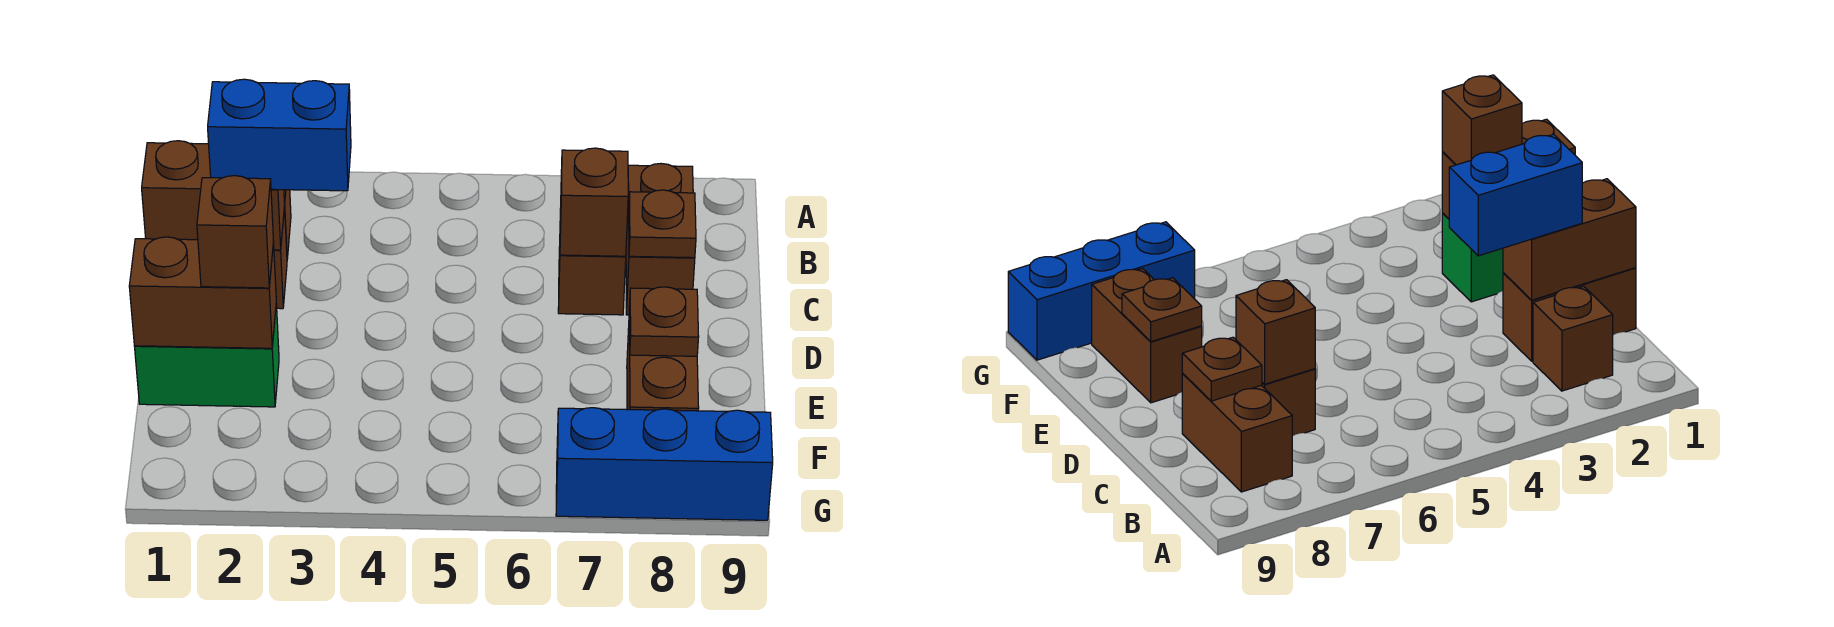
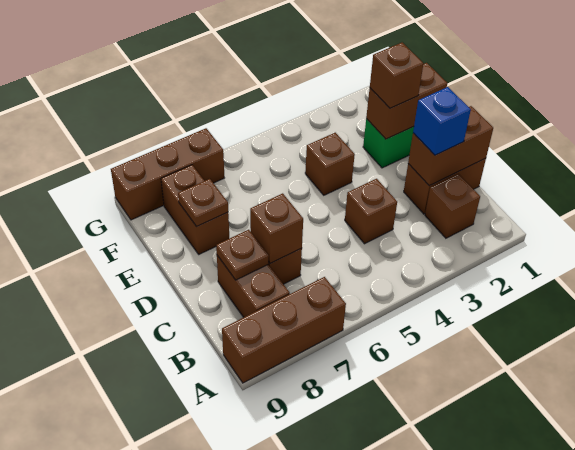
none -> brown 1x3 brick [222,277,346,383]
blue 1x2 brick [208,79,351,191] -> blue 1x1 brick [413,87,471,155]
none -> brown 1x1 brick [345,179,397,244]
none -> brown 1x1 brick [305,133,355,195]
blue 1x3 brick [556,408,773,520] -> brown 1x3 brick [111,128,224,220]

